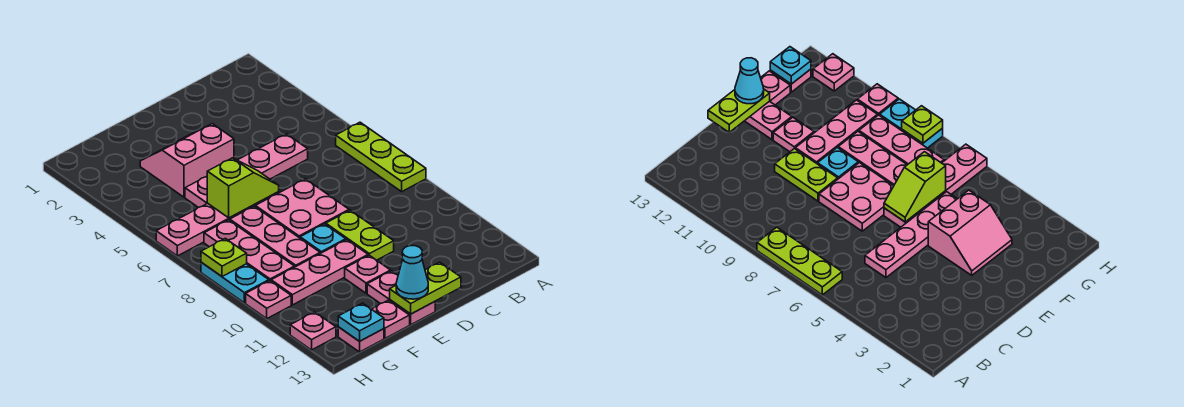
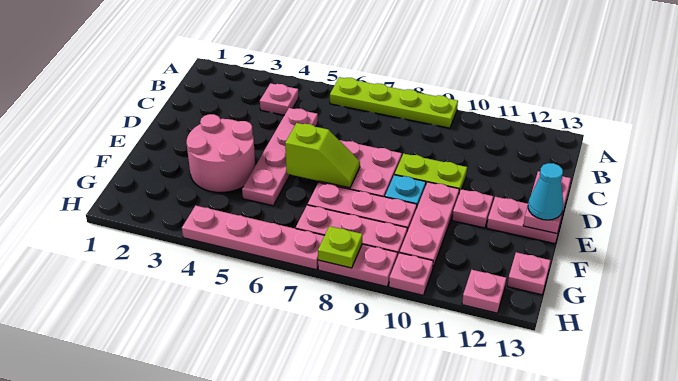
lime 1x3 plate [336,122,426,192] -> lime 1x4 plate [330,77,458,128]
lime 1x2 plate [390,262,461,314] -> pink 1x2 plate [523,171,571,233]
pink 2x2 slope [140,124,234,197] -> pink 2x2 round brick [187,114,256,192]
pink 1x4 plate [156,192,279,256] -> pink 1x4 plate turned to [182,206,325,270]
lime 1x2 slope [207,158,279,218] -> lime 1x2 slope turned to [285,123,360,188]
pink 1x1 plate [372,300,410,338] -> pink 1x1 plate moved to [260,83,299,115]
cyan 1x1 plate [338,303,384,341] -> none
cyan 1x2 plate [201,262,269,303] -> pink 1x2 plate [318,244,397,287]

